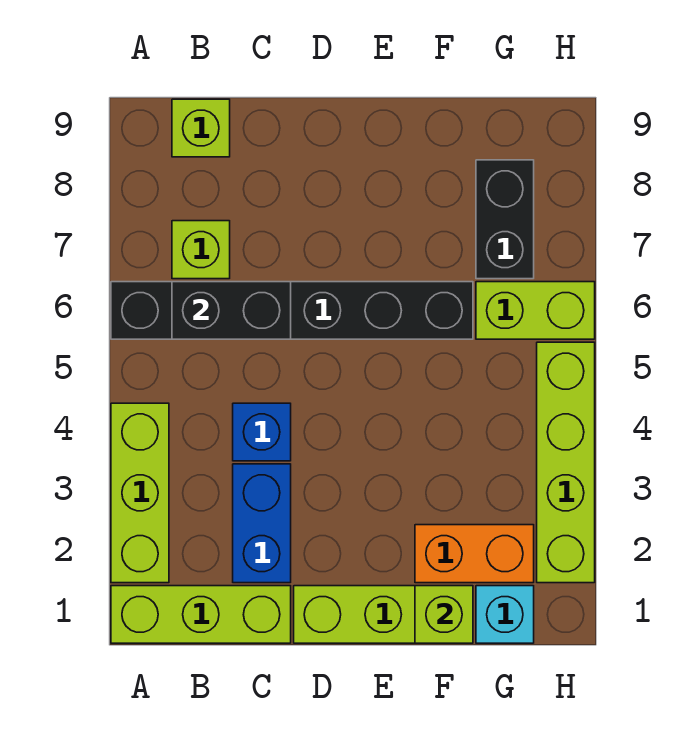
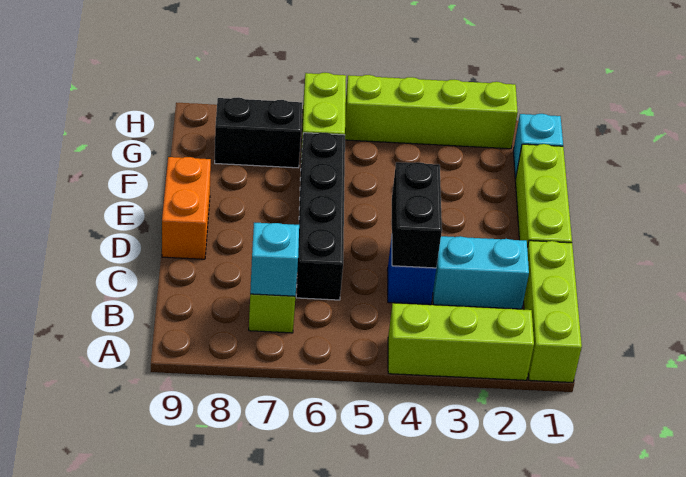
black 1x6 brick [111,282,473,339] -> black 1x4 brick [296,133,345,300]
black 1x2 brick [172,282,291,339] -> black 1x2 brick moved to [392,162,442,268]
none -> cyan 1x1 brick [250,223,299,296]
lime 1x1 brick [172,99,230,157] -> none
blue 1x2 brick [233,464,291,583] -> cyan 1x2 brick [433,236,529,309]
lime 1x1 brick [415,586,473,643] -> none
orange 1x2 brick [415,525,534,583] -> orange 1x2 brick moved to [162,157,211,259]

